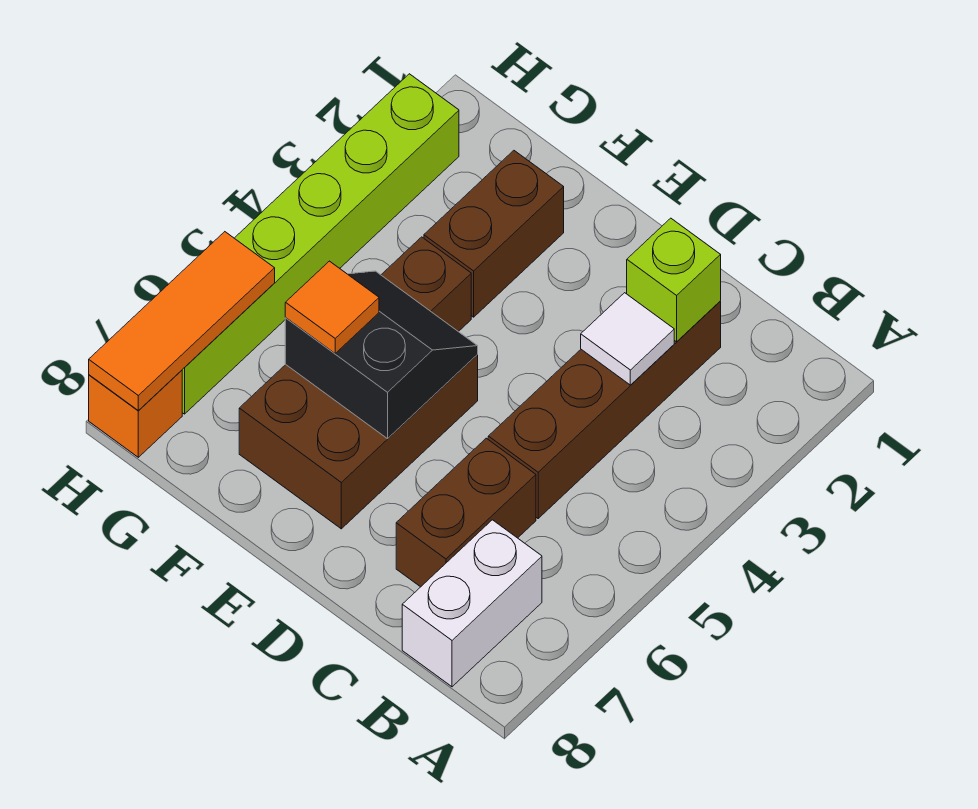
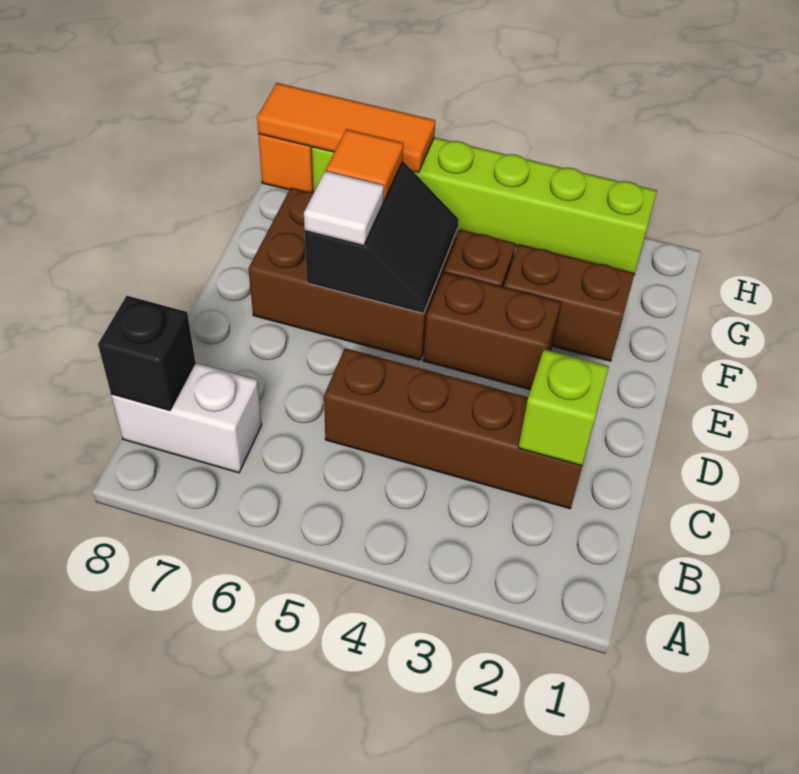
none -> black 1x1 brick [98,296,196,410]
white 1x1 tile [581,293,674,385] -> white 1x1 tile moved to [304,171,384,246]
brown 1x2 brick [396,438,536,587] -> brown 1x2 brick moved to [423,272,561,390]

